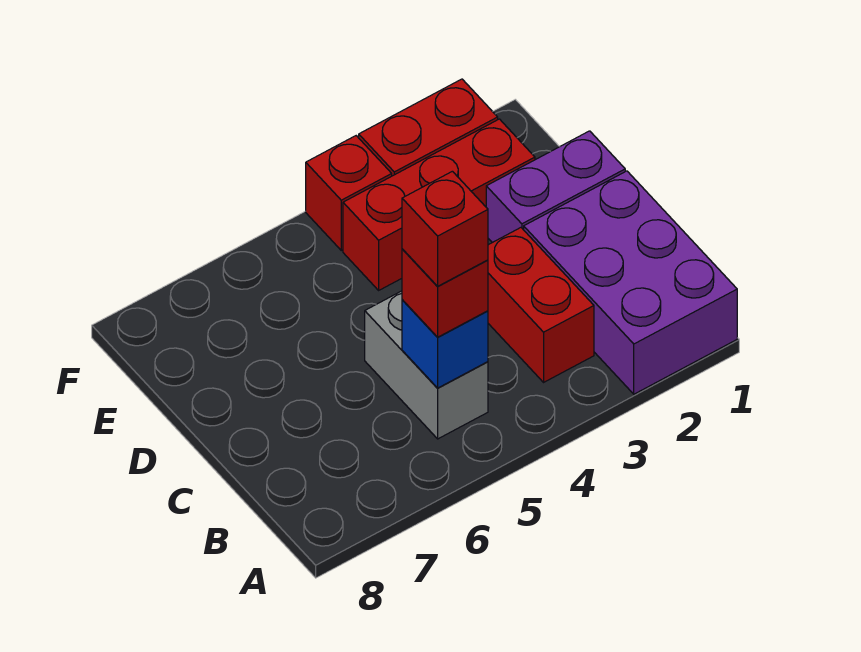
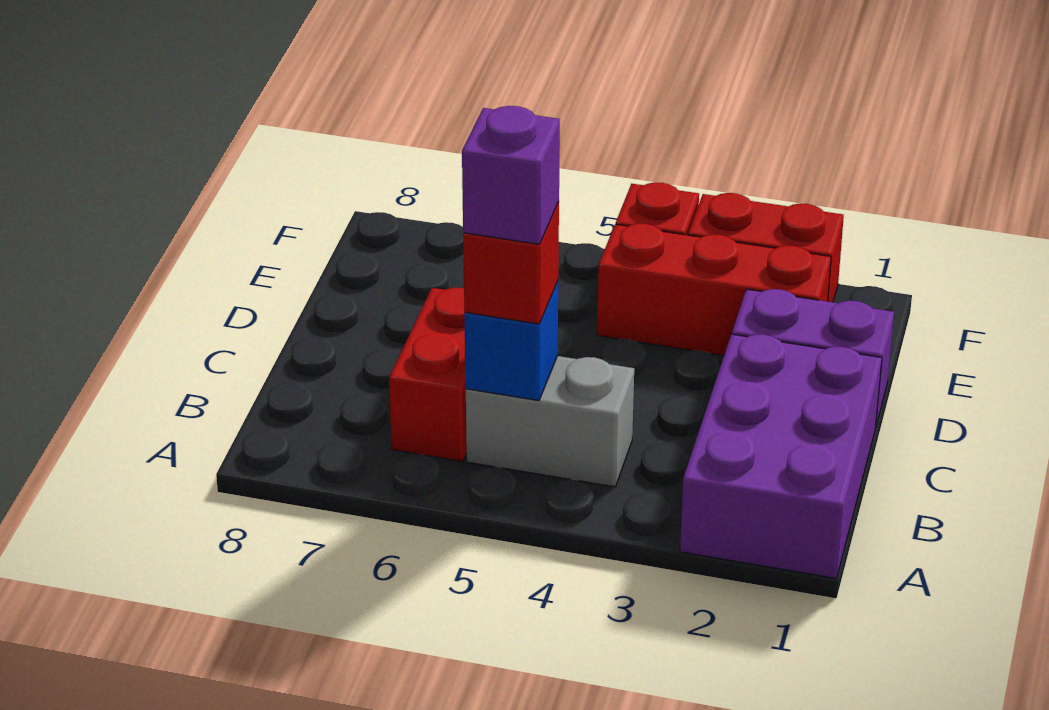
red 1x2 brick [488,228,594,382] -> red 1x2 brick moved to [389,288,467,461]
grey 1x2 brick [365,291,488,439] -> grey 1x2 brick turned to [466,356,634,487]
red 1x1 brick [402,171,488,286] -> purple 1x1 brick [462,106,560,244]

